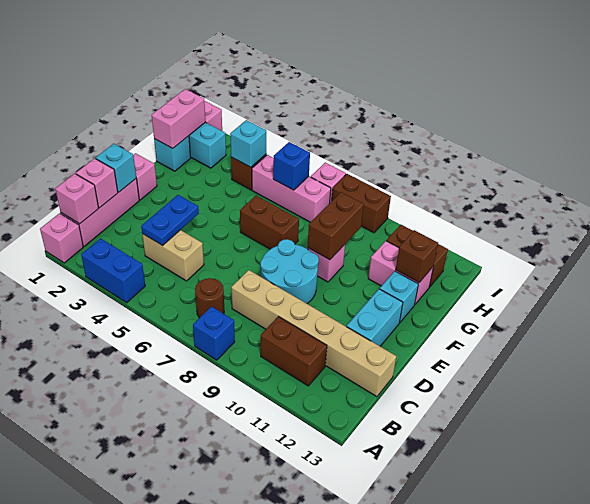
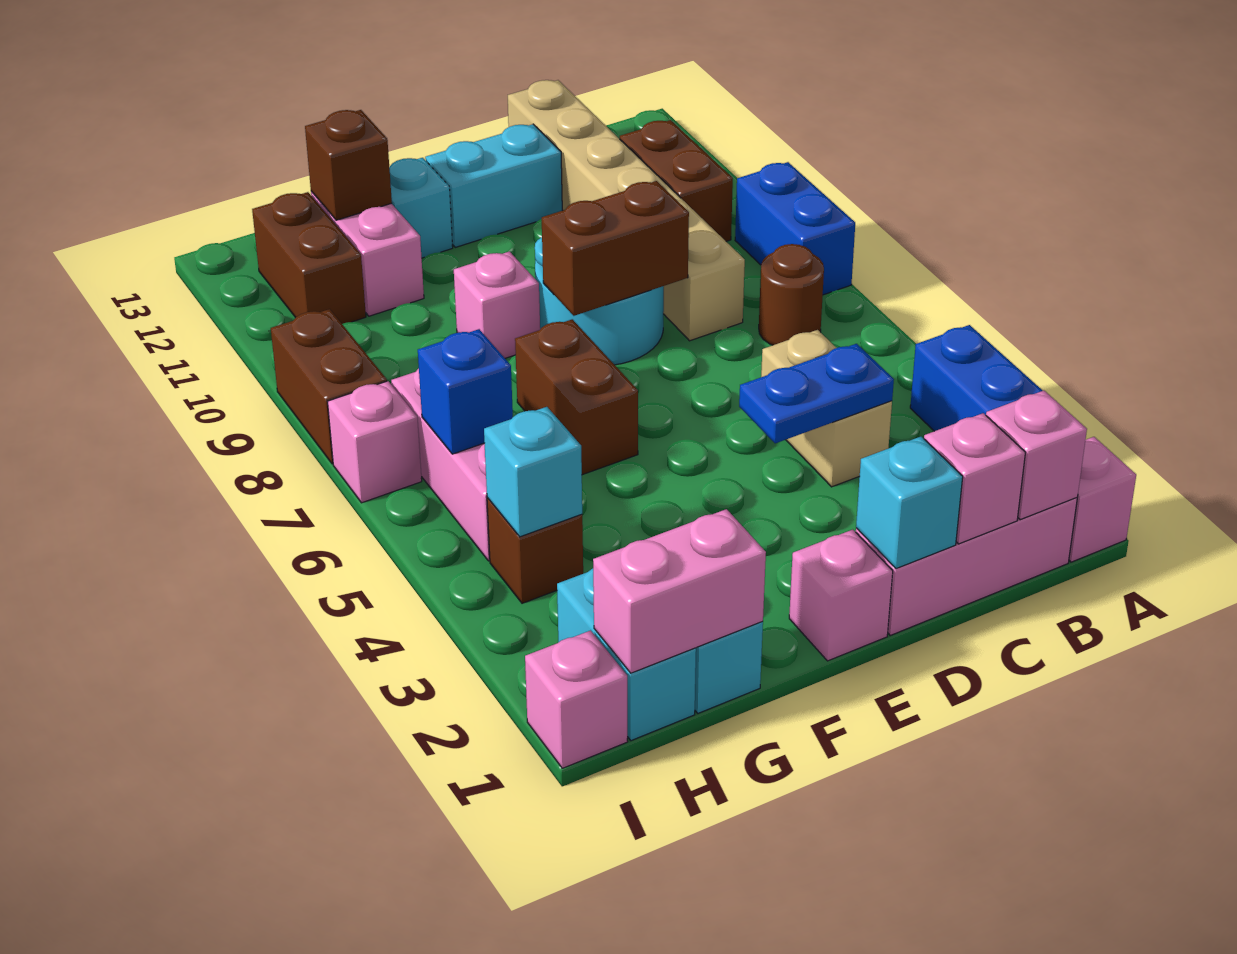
blue 1x1 brick [193,307,235,360] -> blue 1x2 brick [735,162,855,295]
brown 1x2 brick [308,192,364,260] -> brown 1x2 brick moved to [542,181,689,316]

